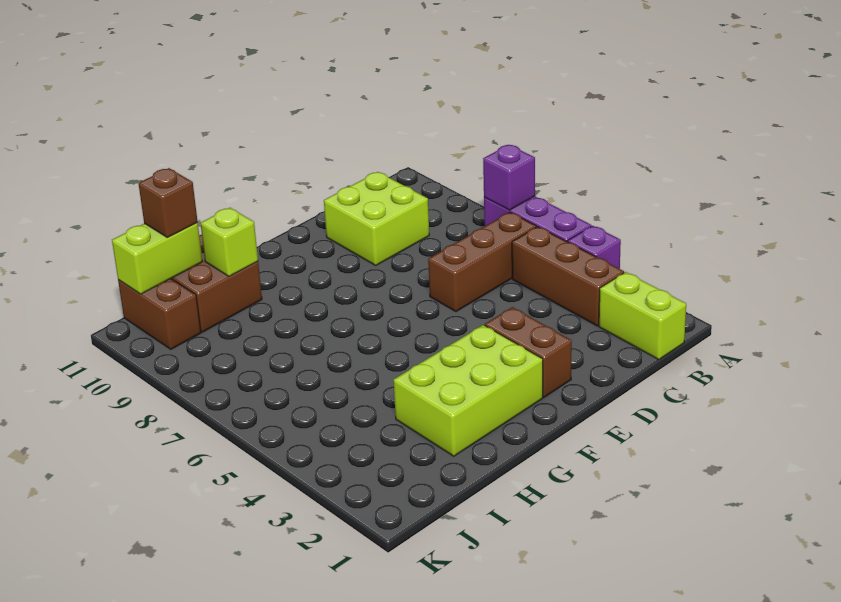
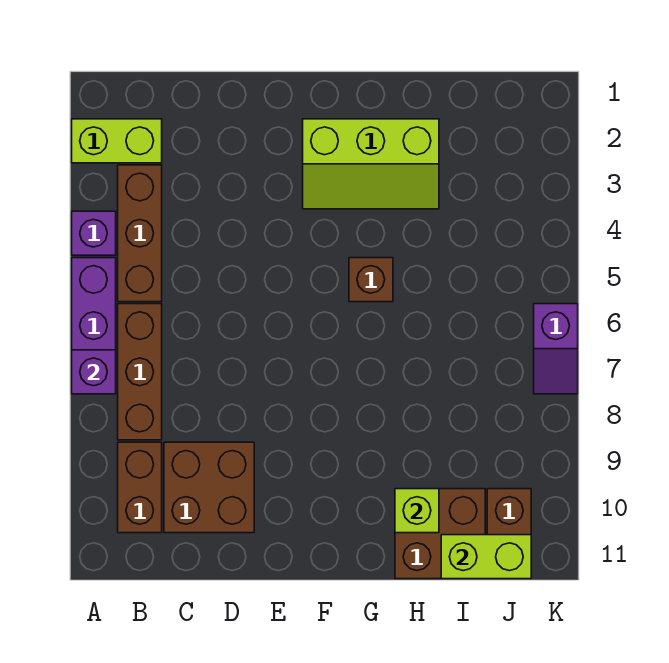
lime 1x2 brick [599,272,686,360] -> lime 1x2 brick turned to [72,119,162,163]
brown 1x3 brick [428,212,536,312] -> brown 1x3 brick turned to [118,304,162,440]
lime 2x2 brick [324,172,429,265] -> brown 2x2 brick [164,442,254,533]
brown 1x2 brick [485,307,572,397] -> brown 1x2 brick moved to [118,442,162,533]
lime 2x3 brick [393,325,543,456] -> lime 2x3 slope [303,119,439,209]
brown 1x1 brick [138,168,198,237] -> brown 1x1 brick moved to [349,258,393,302]
none -> purple 1x2 slope [534,304,578,394]

